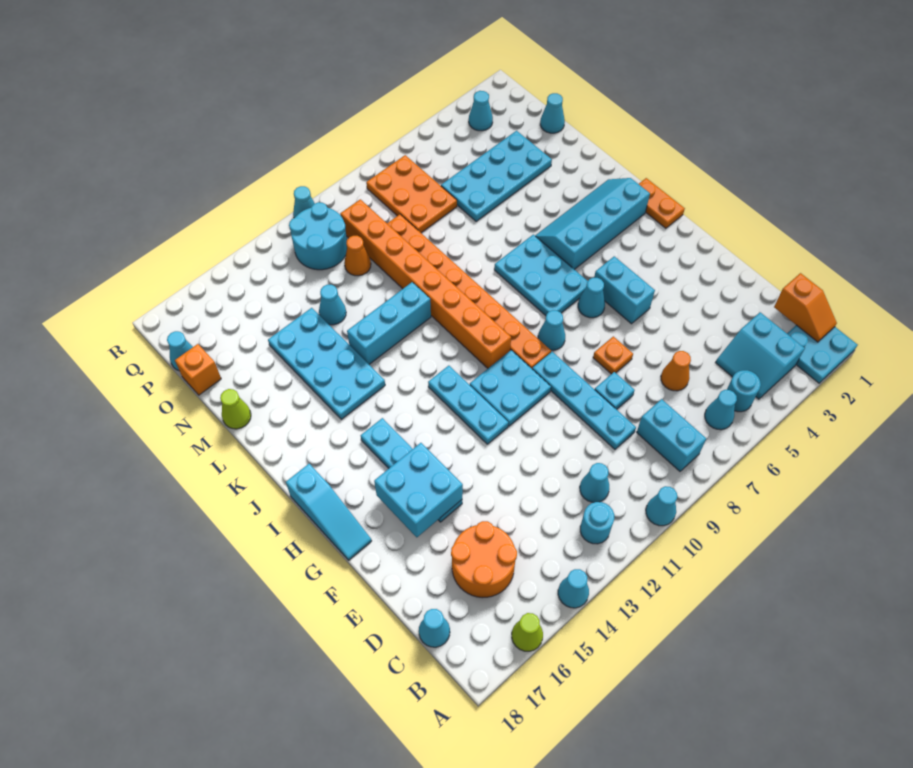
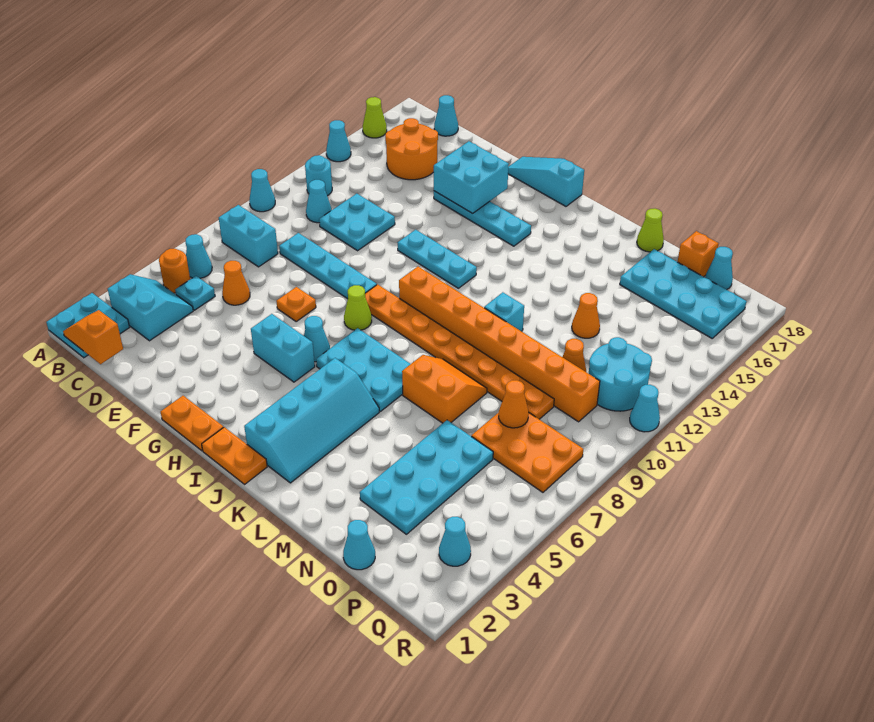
cyan 1x1 round brick [727,370,761,412] -> orange 1x1 round brick [159,248,190,293]
cyan 1x1 plate [595,372,635,409] -> cyan 1x1 plate moved to [175,276,215,310]
none -> orange 1x2 plate [161,396,224,451]
cyan 2x2 plate [470,350,551,426] -> cyan 2x2 plate moved to [319,194,395,251]
cyan 1x1 cone [538,310,565,350] -> lime 1x1 cone [344,285,372,330]
cyan 2x4 plate [268,308,385,419] -> cyan 2x4 plate moved to [620,249,746,338]
none -> orange 2x2 slope [402,355,487,423]
cyan 1x3 brick [347,282,431,364] -> cyan 1x1 brick [484,292,524,331]
cyan 1x1 cone [319,285,346,325] -> orange 1x1 cone [572,293,600,338]
none -> orange 1x1 cone [499,380,529,428]

